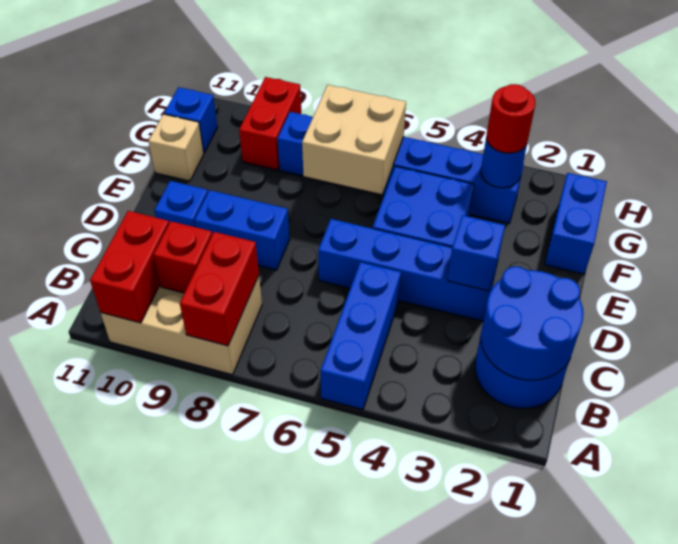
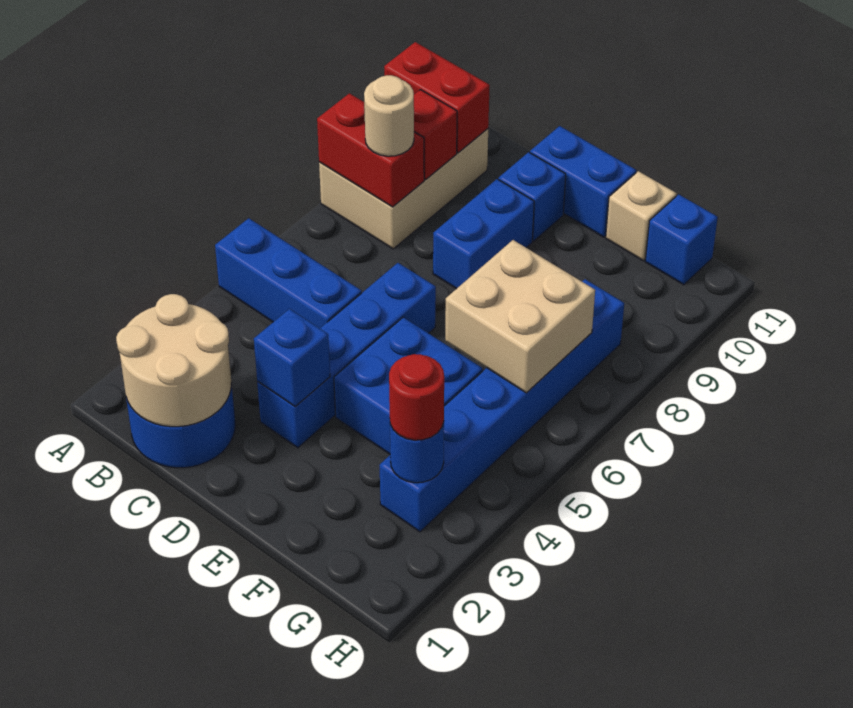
blue 2x2 round brick [481,267,584,380] -> tan 2x2 round brick [116,294,232,427]
none -> tan 1x1 round brick [364,75,414,156]
blue 1x2 brick [545,173,607,274] -> blue 1x2 brick moved to [530,126,636,237]
red 1x2 brick [239,77,301,170] -> none

